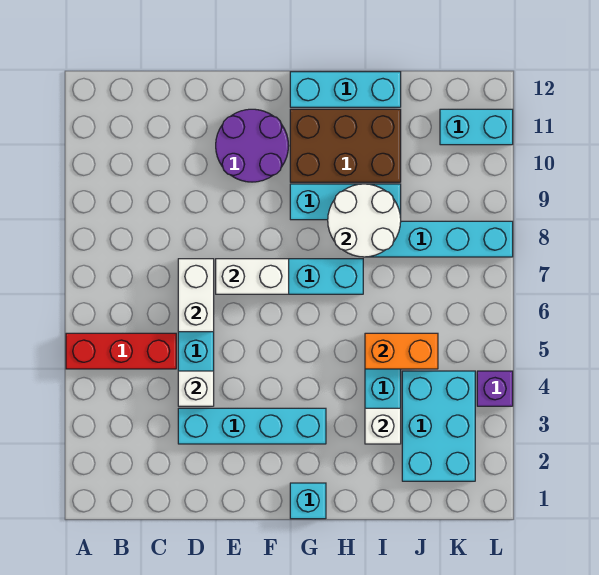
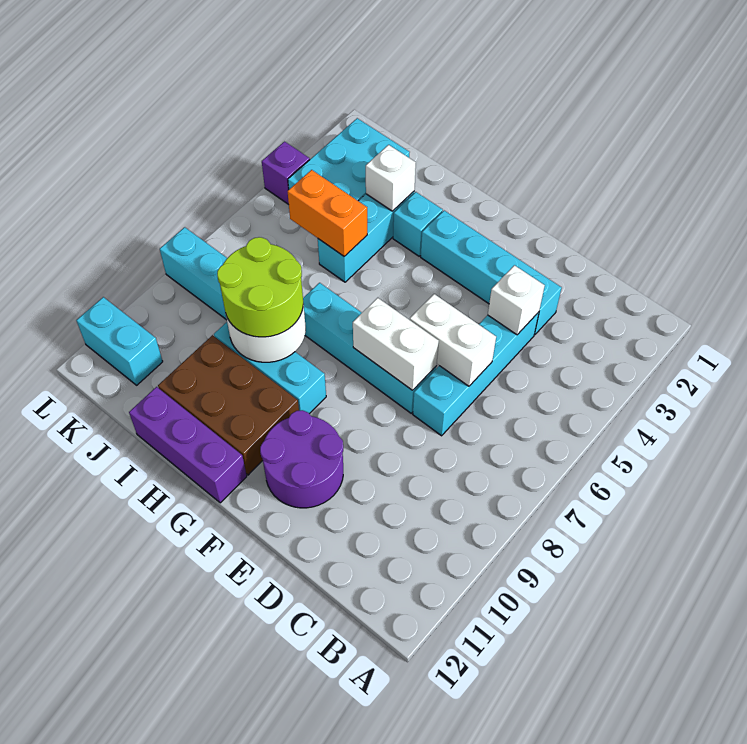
red 1x3 brick [66,333,176,369] -> none
white 1x2 brick [178,259,214,332] -> white 1x2 brick turned to [410,294,496,386]
cyan 1x1 brick [290,483,326,519] -> cyan 1x1 brick moved to [393,192,443,256]
cyan 1x3 brick [290,72,401,107] -> purple 1x3 brick [129,387,247,503]
none -> lime 2x2 round brick [217,237,303,337]

